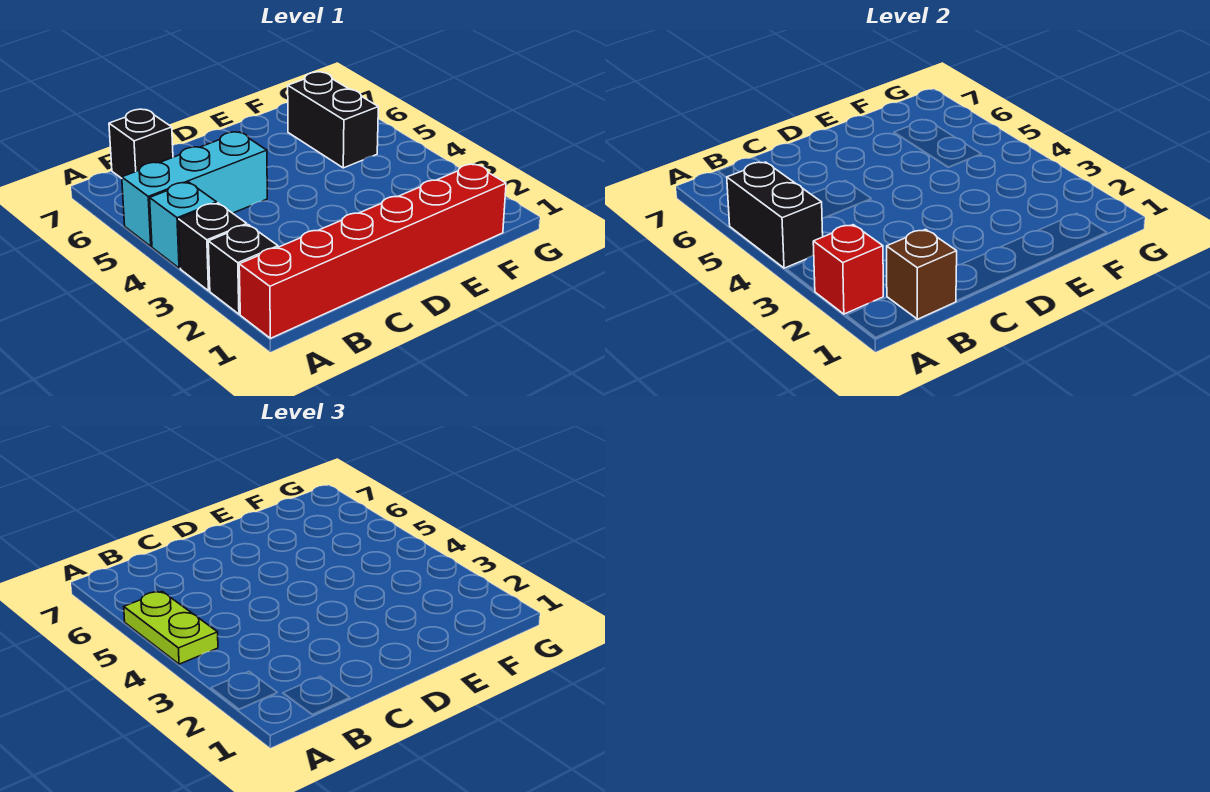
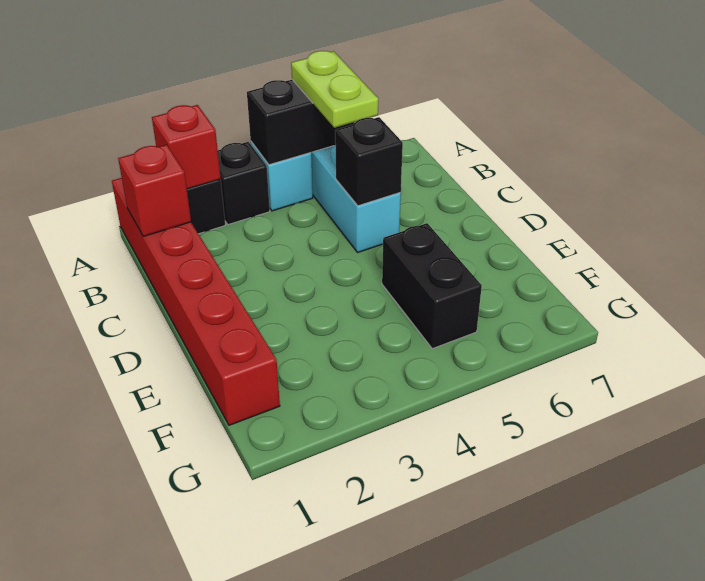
lime 1x2 plate [124,592,218,664] -> lime 1x2 plate turned to [291,51,378,128]
brown 1x1 brick [887,229,957,319] -> red 1x1 brick [118,145,191,236]
black 1x1 brick [109,109,173,178] -> black 1x1 brick moved to [335,117,403,206]
black 1x2 brick [288,72,378,168] -> black 1x2 brick turned to [382,223,482,349]

